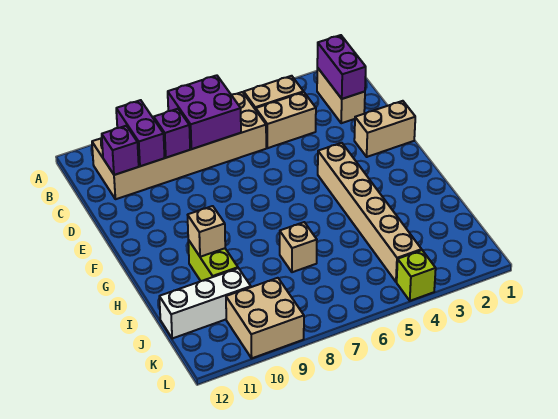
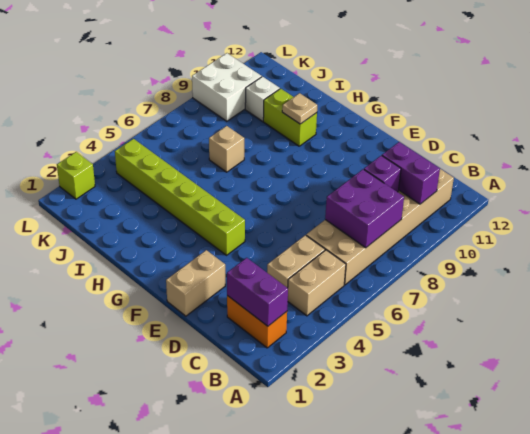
tan 1x2 brick [317,68,365,123] -> orange 1x2 brick [227,296,287,348]
purple 1x1 brick [102,126,139,175] -> none
tan 1x6 brick [318,143,422,282] -> lime 1x6 brick [115,139,245,255]
tan 1x1 brick [188,206,225,257] -> tan 1x1 plate [282,93,317,124]
white 1x3 brick [159,268,251,339] -> white 1x1 brick [245,77,280,121]
tan 2x2 brick [226,278,304,358] -> white 2x2 brick [192,53,262,121]
lime 1x1 brick [397,250,436,301] -> lime 1x1 brick moved to [57,152,95,199]

